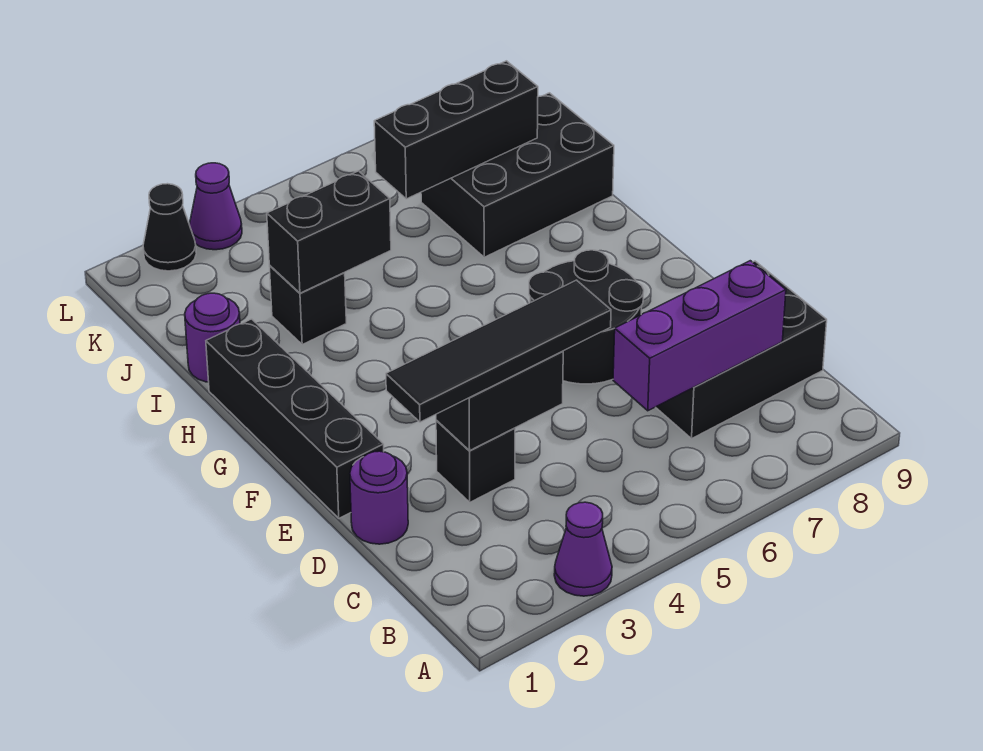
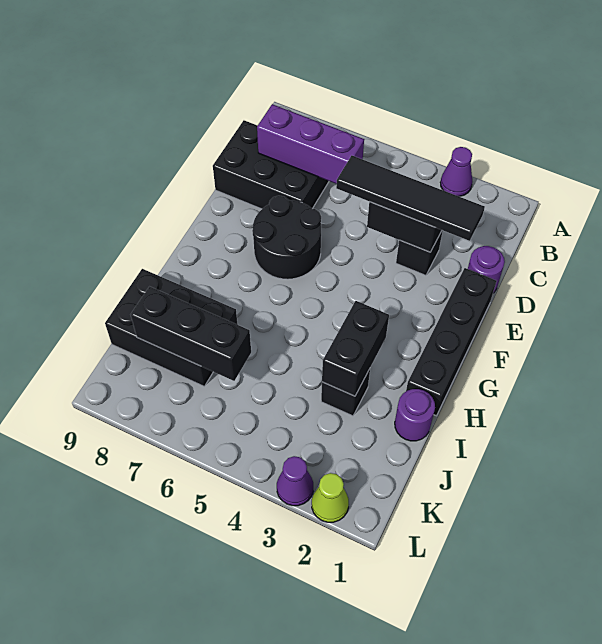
black 1x2 brick [267,171,391,293] -> black 1x2 brick turned to [322,301,389,396]
black 1x1 cone [143,184,196,271] -> lime 1x1 cone [312,473,349,522]

